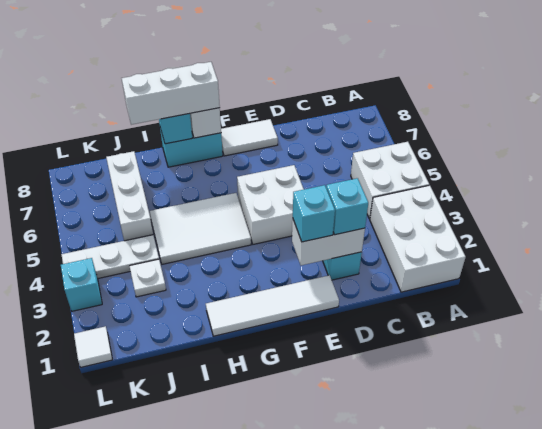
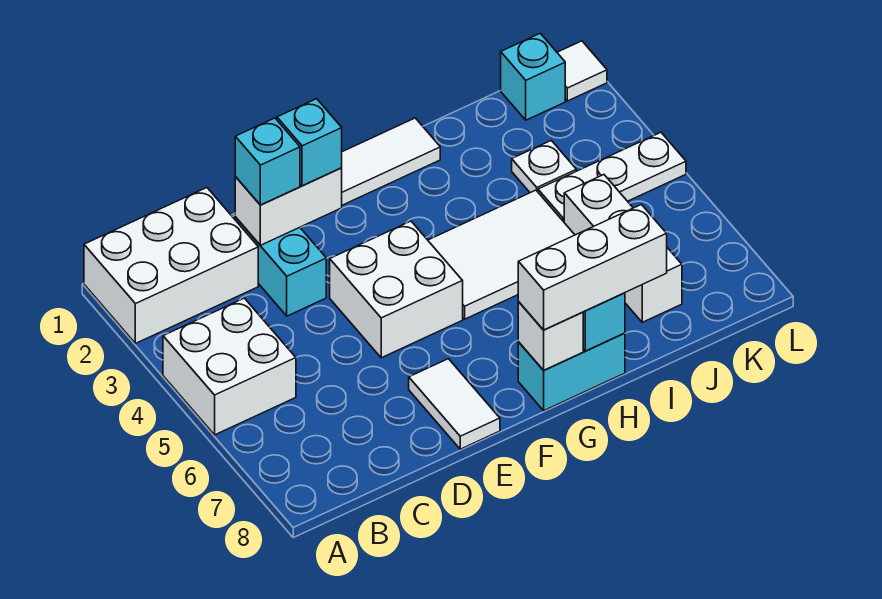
white 2x3 brick [370,185,465,292] -> white 2x3 brick turned to [84,188,258,344]
white 1x2 tile [221,119,278,156] -> white 1x2 tile turned to [409,359,500,449]
cyan 1x1 brick [61,258,102,311] -> cyan 1x1 brick moved to [501,33,565,120]

